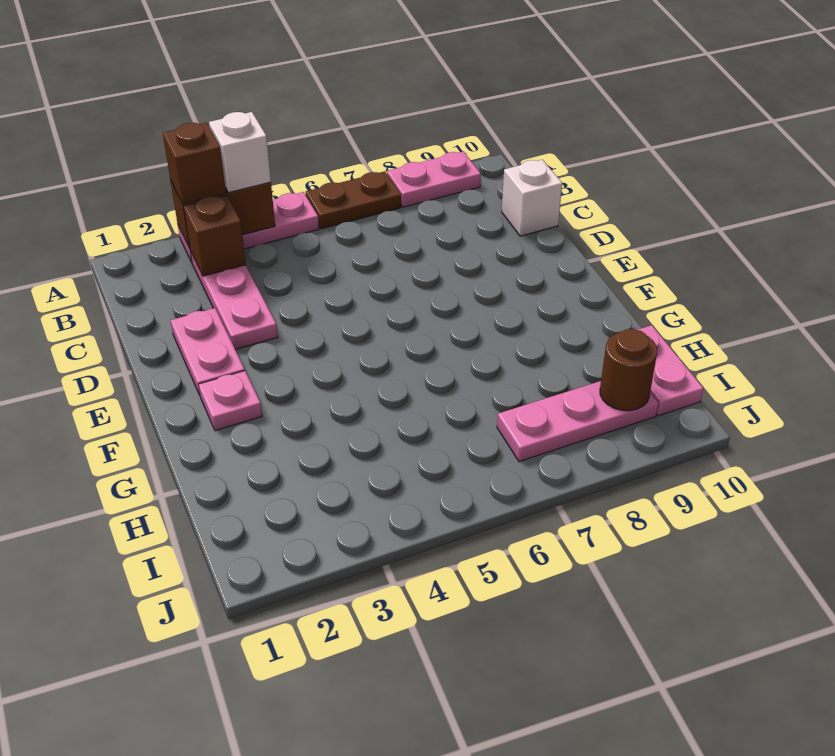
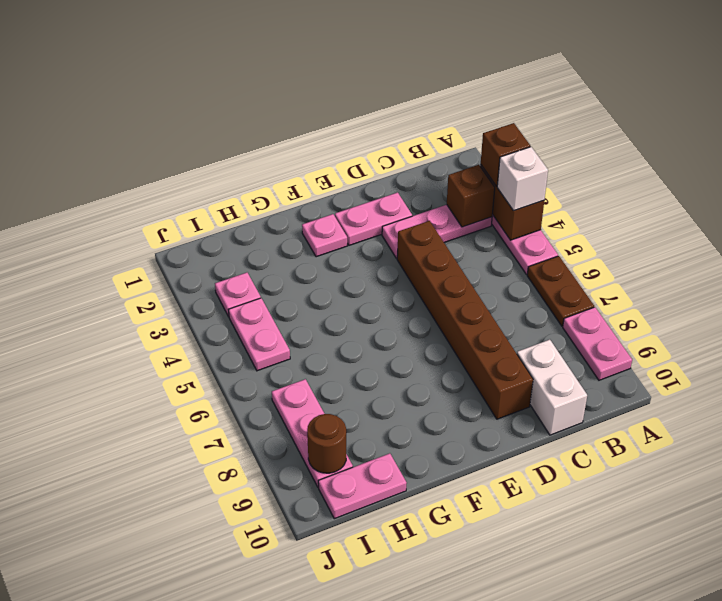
white 1x1 brick [502,160,562,236] -> white 1x2 brick [517,340,587,435]
none -> brown 1x6 brick [397,221,533,419]
none -> pink 1x1 plate [215,273,261,317]
none -> pink 1x2 plate [229,298,290,371]

